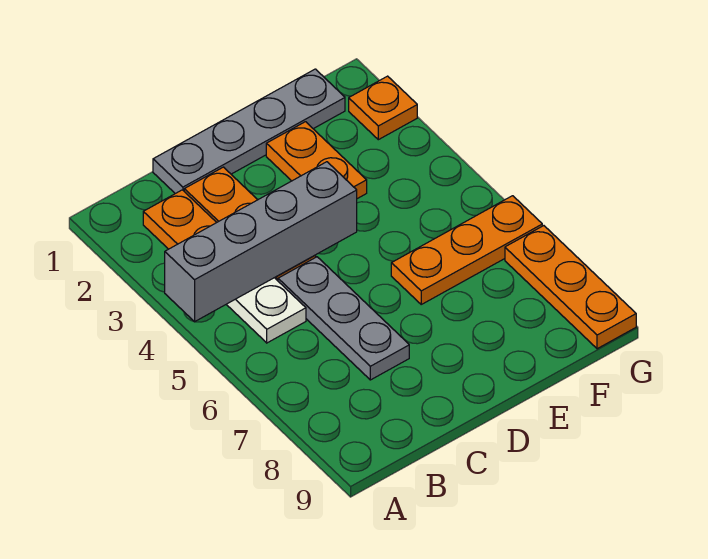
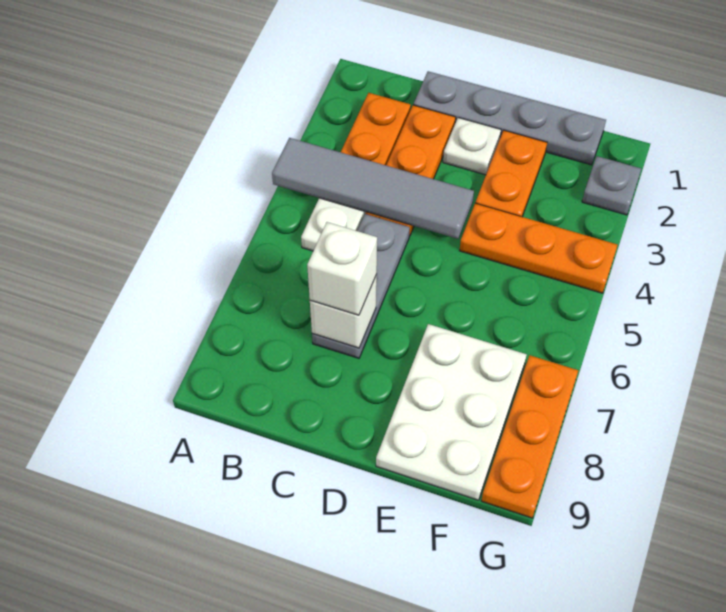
grey 1x4 brick [165,162,357,322] -> grey 1x4 tile [272,138,474,239]
none -> white 1x1 brick [310,275,377,348]
none -> white 1x1 brick [307,222,377,315]
none -> white 1x1 plate [443,118,501,175]
orange 1x3 plate [391,196,542,304] -> orange 1x3 plate moved to [459,203,618,293]
none -> white 2x3 plate [376,324,527,500]
orange 1x1 plate [349,76,417,140] -> grey 1x1 plate [582,156,641,215]

